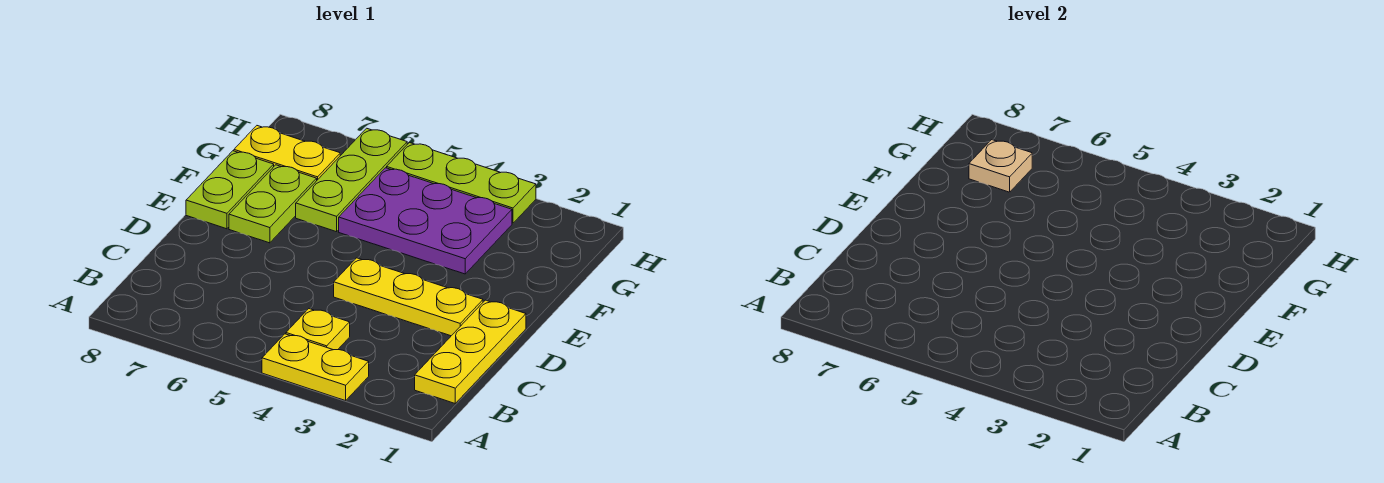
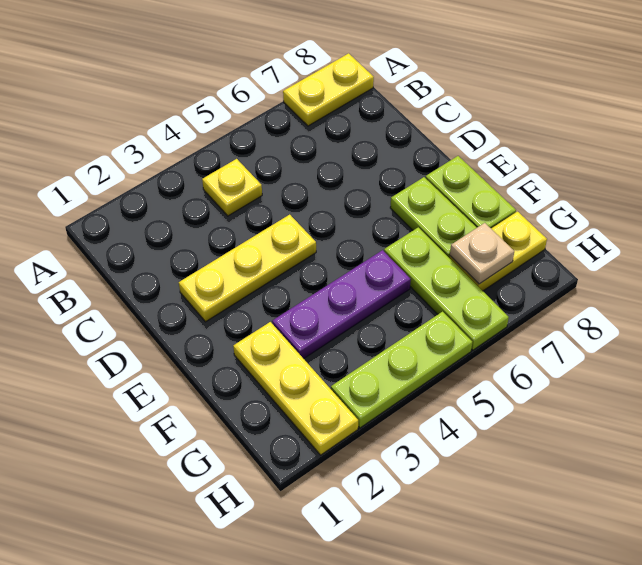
yellow 1x2 plate [262,334,369,401] -> yellow 1x2 plate moved to [283,53,374,126]
yellow 1x3 plate [415,300,526,403] -> yellow 1x3 plate moved to [233,322,358,455]
purple 2x3 plate [339,168,512,274] -> purple 1x3 plate [272,250,411,359]

